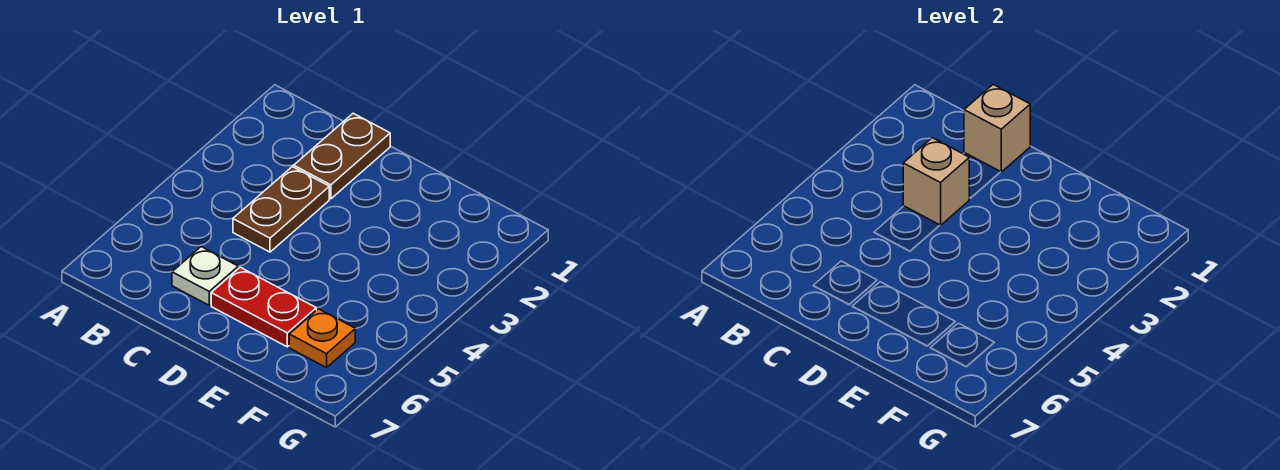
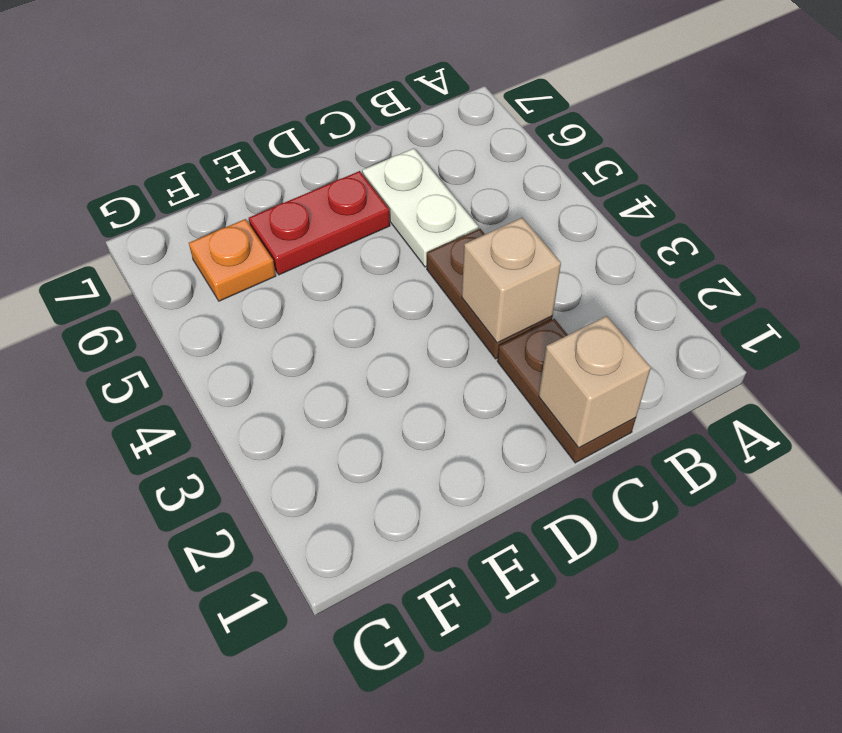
white 1x1 plate [172,247,238,305] -> white 1x2 plate [362,148,479,267]

